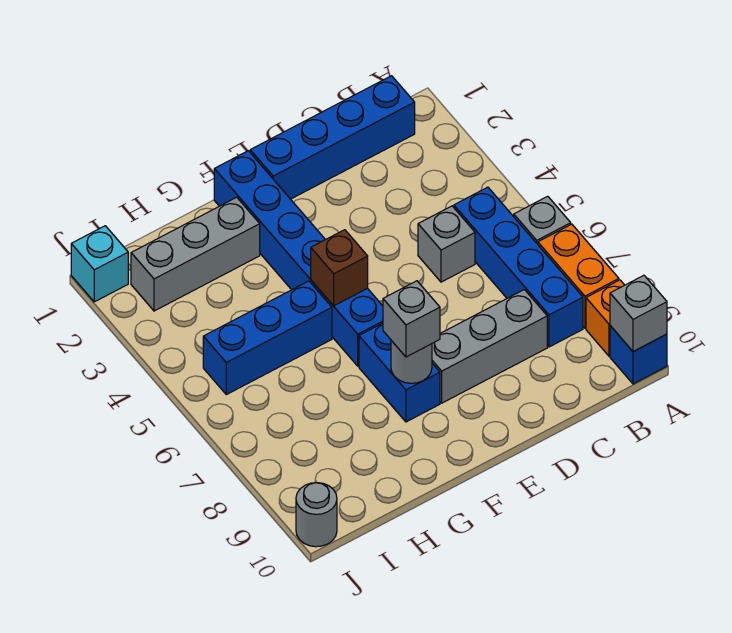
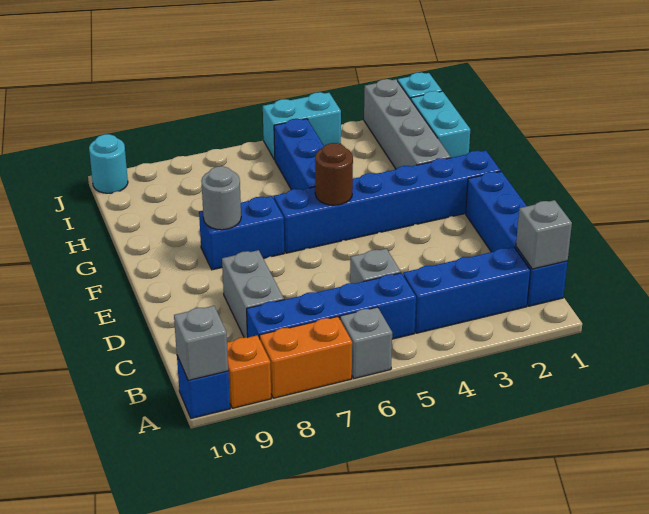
none -> blue 1x3 brick [403,247,530,333]
grey 1x3 brick [432,290,547,403] -> grey 1x2 brick [222,250,284,338]
brown 1x1 brick [311,230,368,306] -> brown 1x1 round brick [315,143,353,205]
grey 1x1 brick [383,281,440,357] -> grey 1x1 brick moved to [516,200,572,269]
grey 1x3 brick [131,197,260,311] -> grey 1x4 brick [364,79,451,169]
none -> cyan 1x2 brick [411,91,470,158]
none -> cyan 1x2 brick [263,92,341,159]
grey 1x1 round brick [296,483,337,547] -> cyan 1x1 round brick [89,134,128,193]

